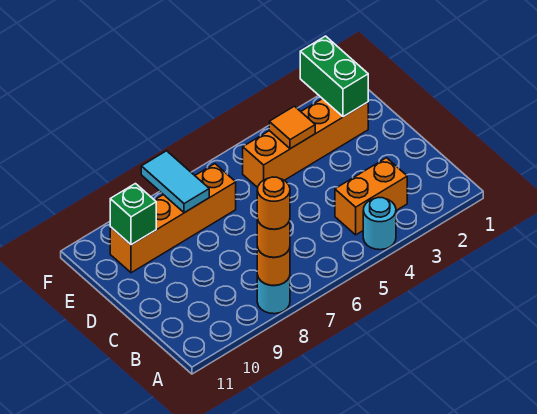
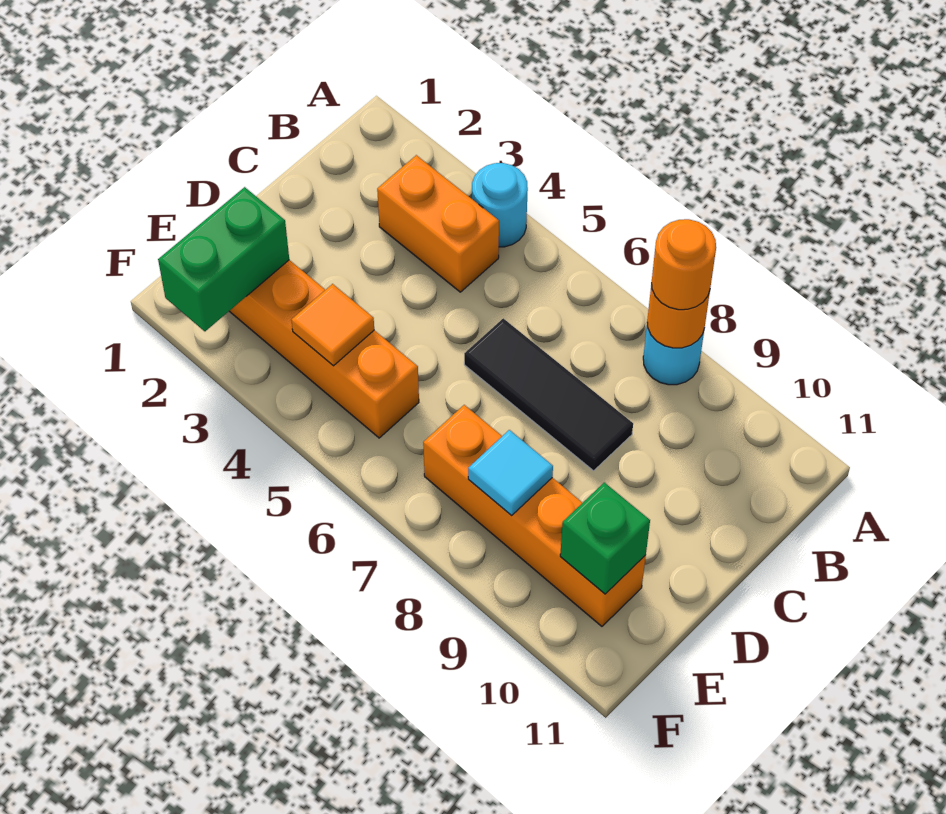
orange 1x1 round brick [257,177,290,229] -> none
none -> black 1x3 tile [464,318,633,471]
cyan 1x2 tile [141,151,209,213] -> cyan 1x1 tile [468,430,553,516]

